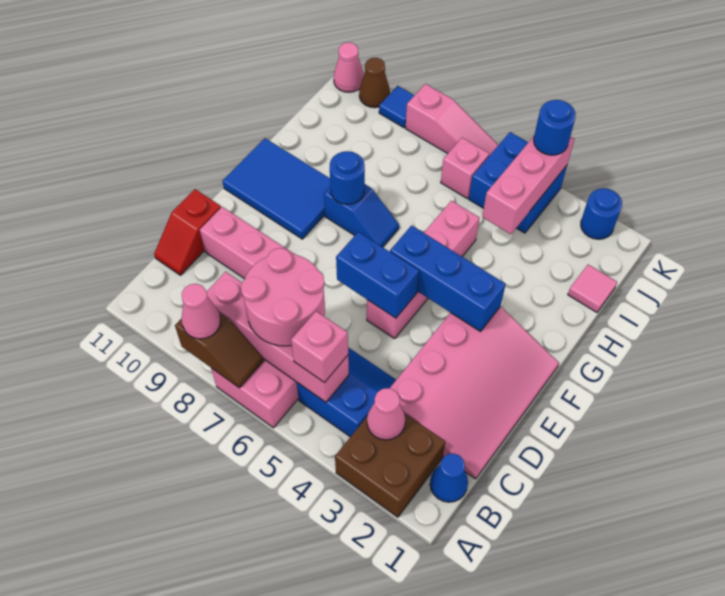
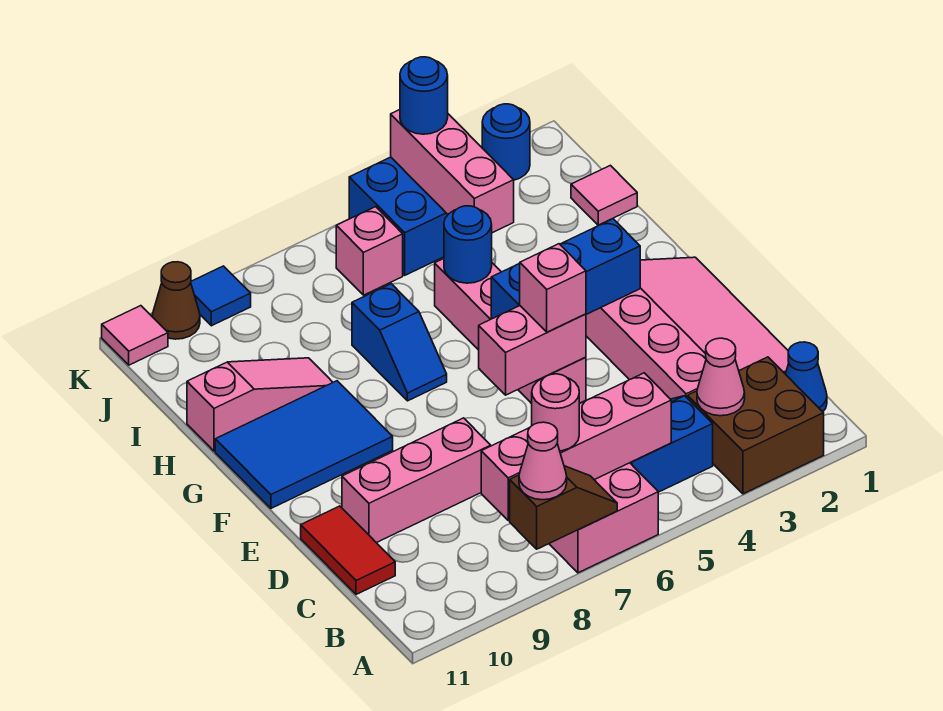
pink 1x1 brick [291,311,348,383] -> pink 1x1 brick moved to [520,244,586,332]
pink 2x2 round brick [241,248,325,346] -> pink 1x1 round brick [532,374,579,451]
red 1x2 slope [154,189,221,275] -> red 1x2 tile [301,506,395,594]
blue 1x2 brick [336,232,419,318] -> pink 1x2 brick [479,306,586,395]
blue 1x2 slope [324,184,399,247] -> blue 1x2 slope turned to [352,284,447,401]
blue 1x1 round brick [330,151,365,205] -> blue 1x1 round brick moved to [444,206,492,283]
pink 1x3 slope [406,84,498,156] -> pink 1x3 slope moved to [187,358,333,451]
pink 1x1 cone [334,42,364,92] -> pink 1x1 tile [102,306,168,365]

